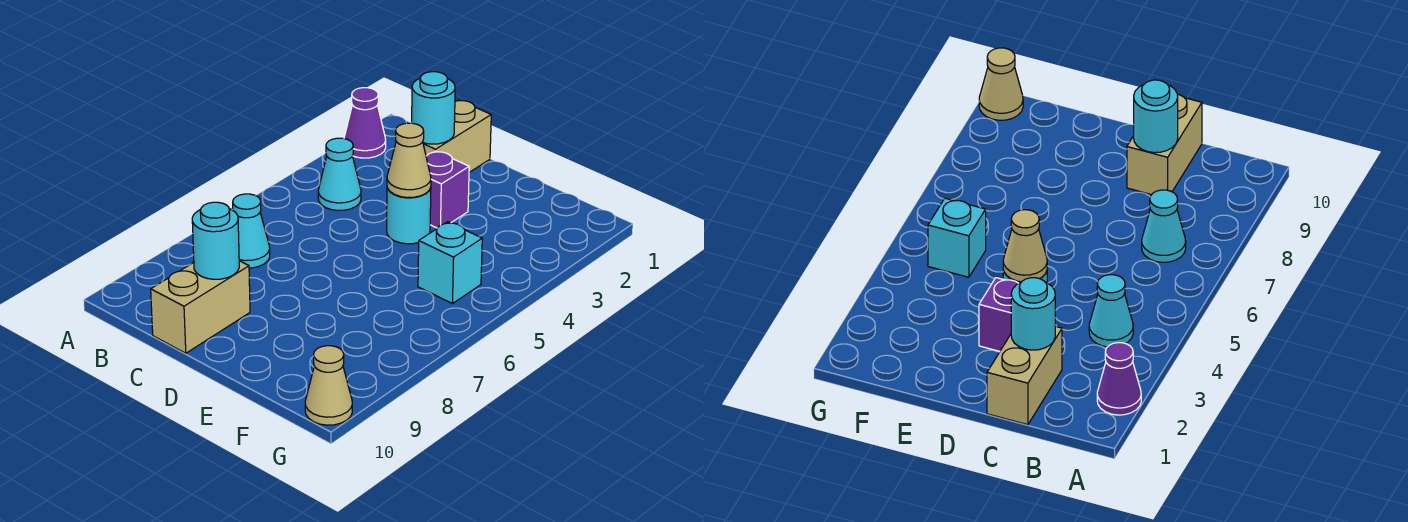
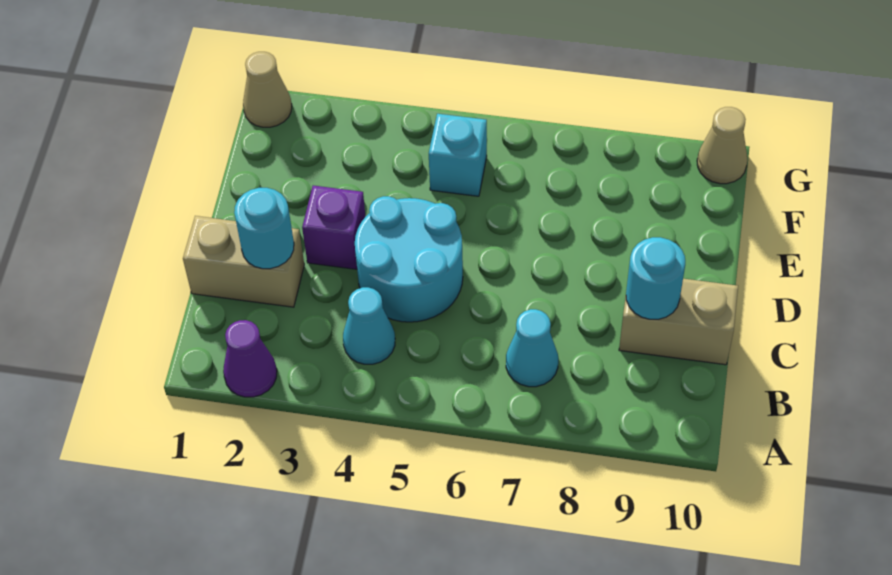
cyan 1x1 round brick [387,188,431,244] -> cyan 2x2 round brick [355,196,463,322]
tan 1x1 cone [387,123,431,198] -> tan 1x1 cone moved to [243,52,292,127]

